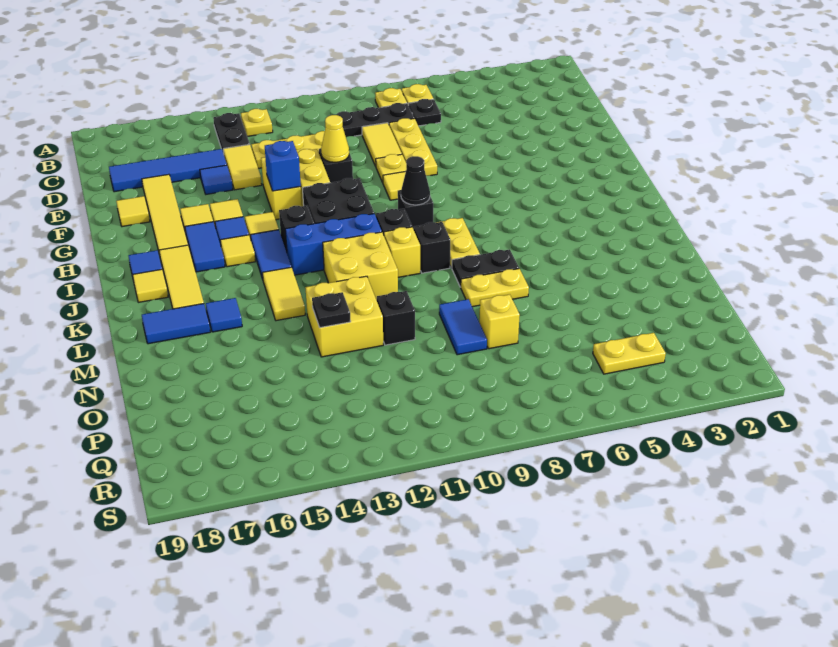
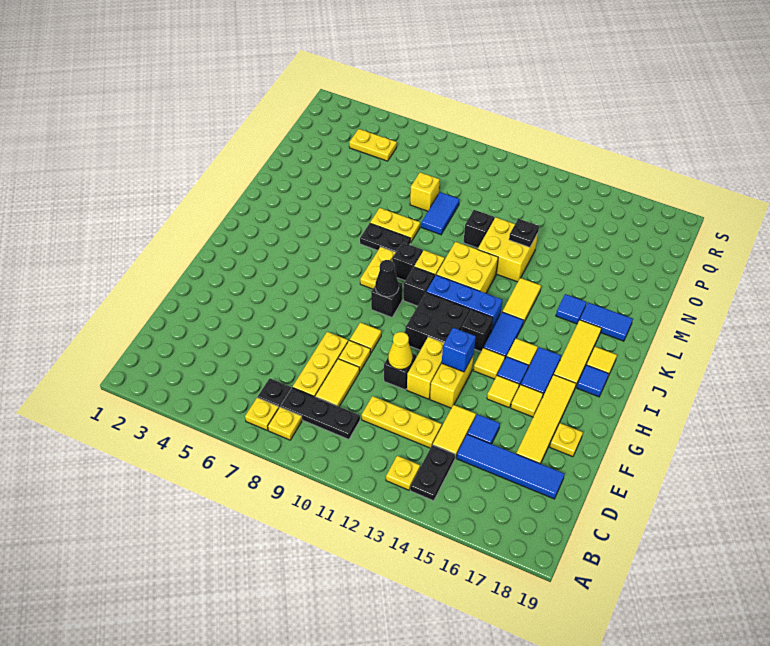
yellow 1x1 tile [116,196,150,227] -> yellow 1x1 plate [550,423,583,457]

